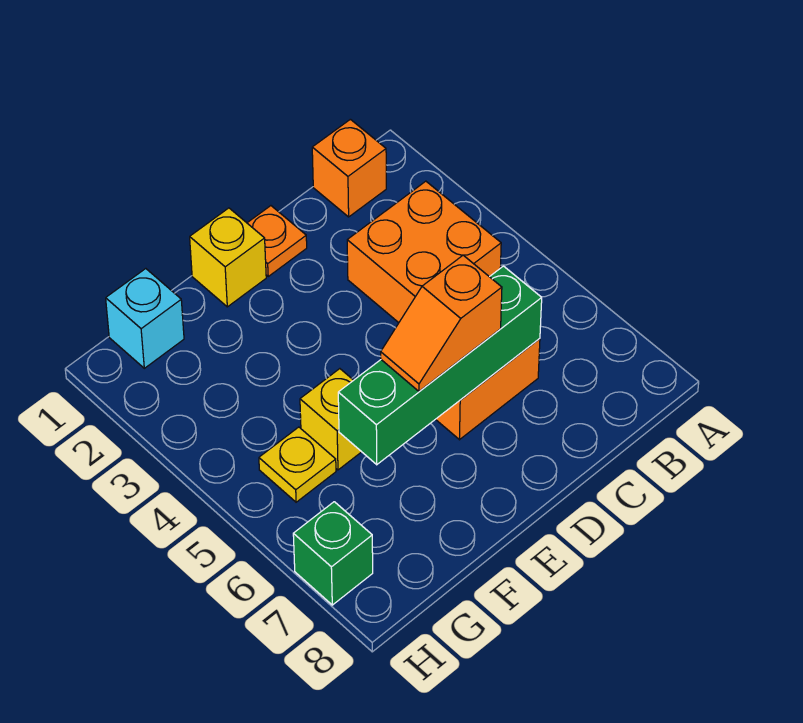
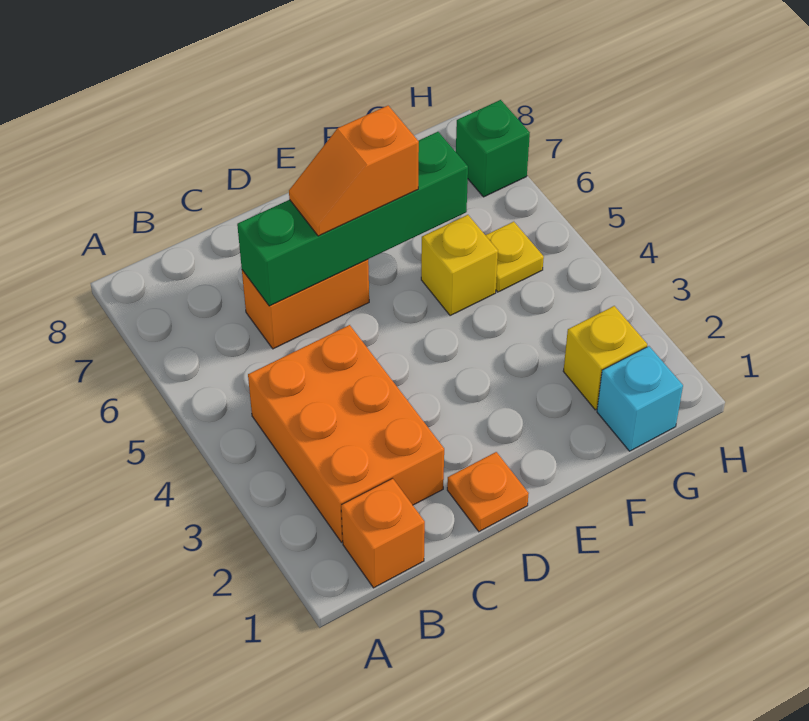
orange 2x2 brick [347,181,501,323] -> orange 2x3 brick [248,325,444,542]
orange 1x2 slope [381,255,502,391] -> orange 1x2 slope turned to [289,106,419,236]
yellow 1x1 brick [190,208,266,307] -> yellow 1x1 brick moved to [563,306,647,410]

